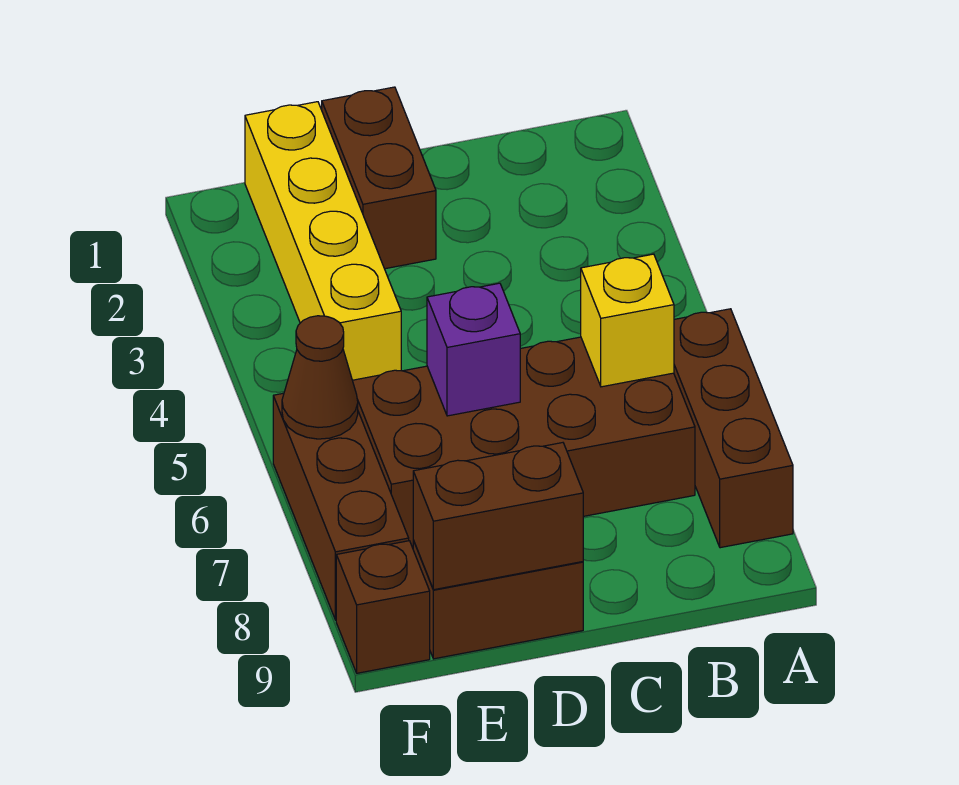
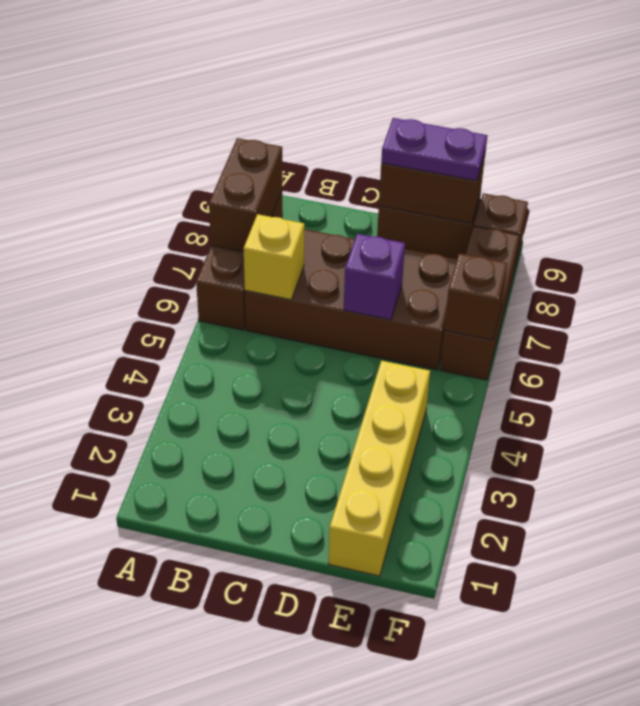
brown 1x2 brick [322,87,436,269] -> brown 1x2 brick moved to [209,138,282,252]
none -> purple 1x2 plate [381,118,488,181]
brown 1x1 cone [282,316,358,439] -> brown 1x1 brick [444,254,508,340]

